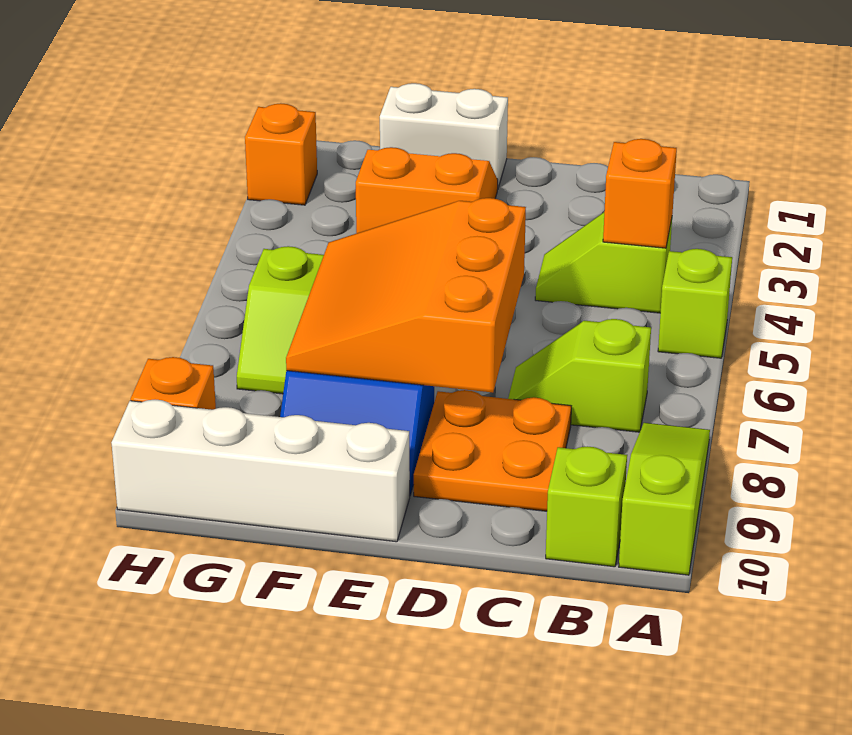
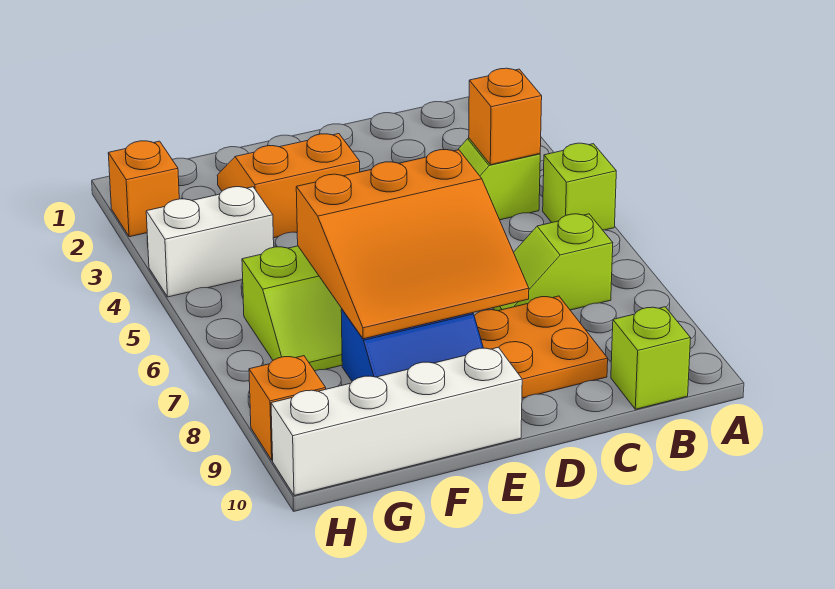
lime 1x3 slope [619,423,710,575] -> none
orange 3x3 slope [286,198,526,393] -> orange 3x3 slope turned to [296,150,529,339]
white 1x2 brick [380,83,508,188] -> white 1x2 brick moved to [146,187,274,297]

